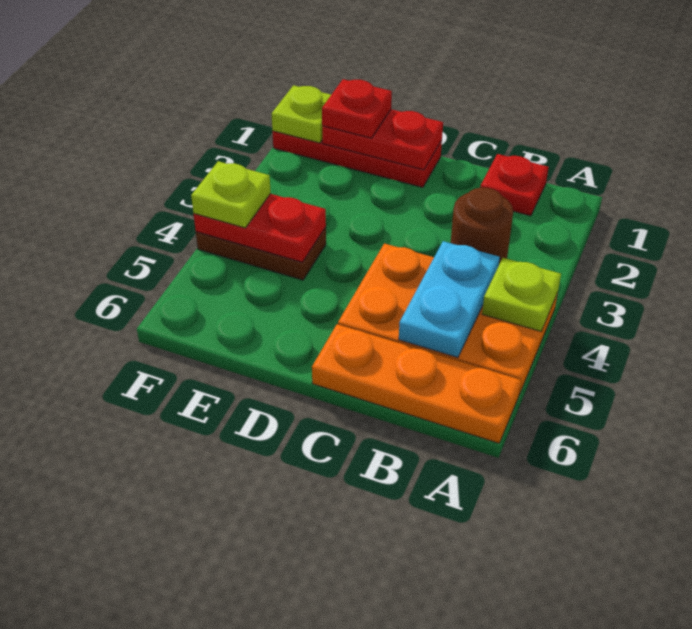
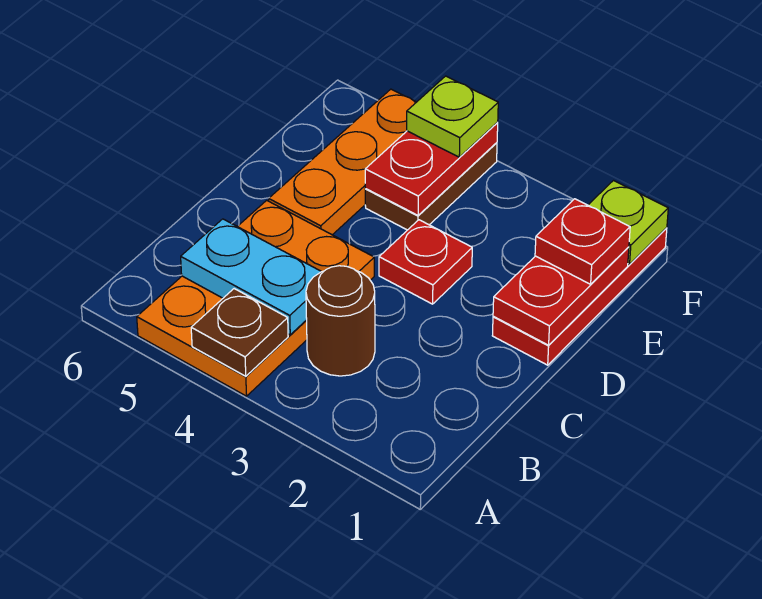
lime 1x1 plate [482,258,561,331] -> brown 1x1 plate [191,289,288,376]
orange 1x3 plate [312,324,521,443] -> orange 1x3 plate moved to [269,89,416,235]
red 1x1 plate [480,154,548,216] -> red 1x1 plate moved to [379,220,472,304]

